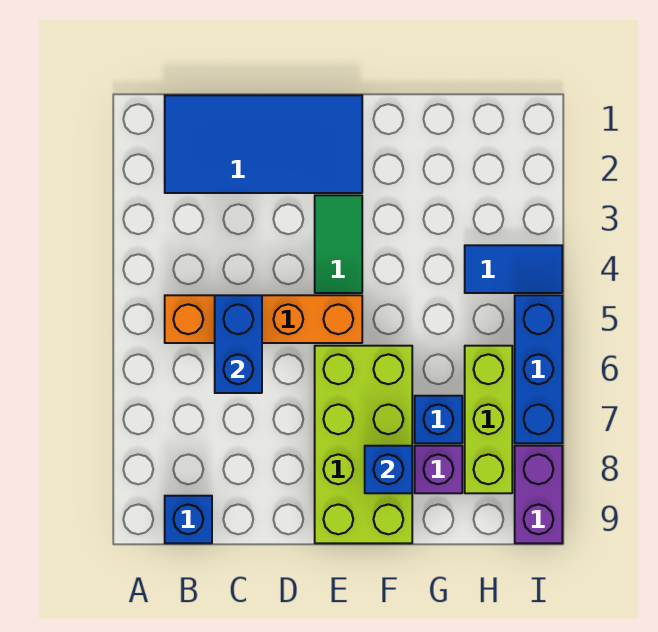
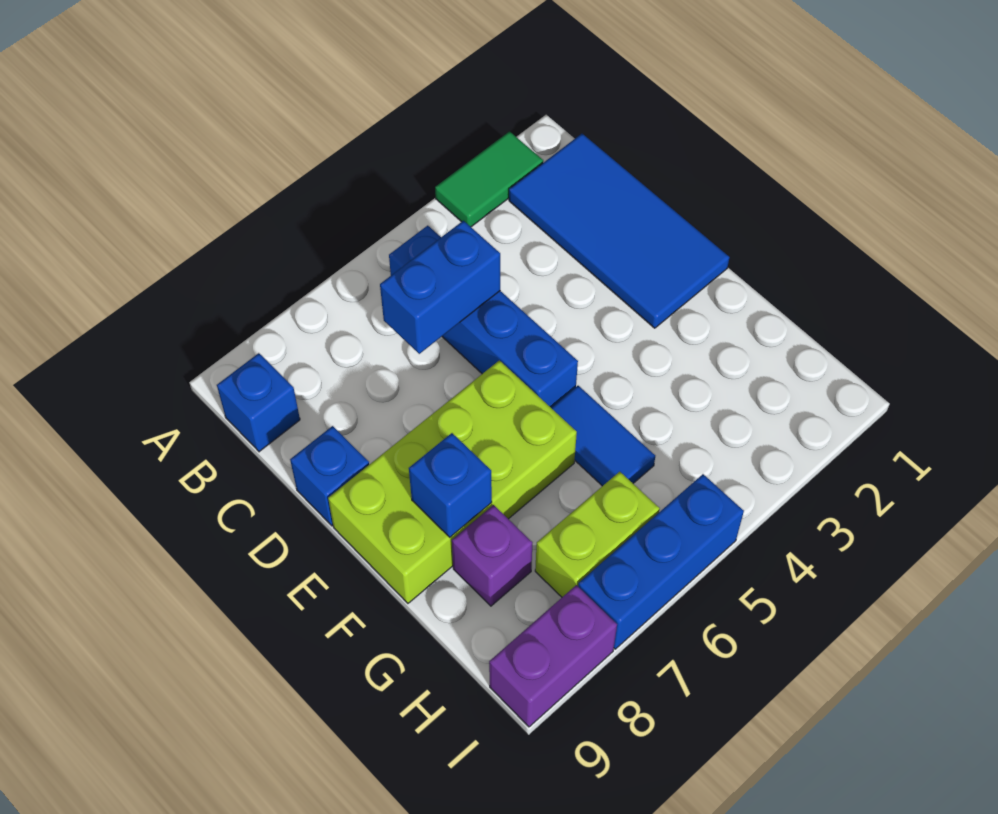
orange 1x4 brick [165,295,362,343] -> blue 1x4 brick [389,226,578,407]
green 1x2 tile [315,195,362,293] -> green 1x2 tile moved to [435,132,543,227]
blue 1x1 brick [415,396,462,443] -> blue 1x1 brick moved to [290,426,369,526]
blue 1x2 tile [465,245,562,293] -> blue 1x2 tile moved to [551,386,655,486]
lime 1x3 brick [465,346,512,493] -> lime 1x2 brick [535,472,660,597]

